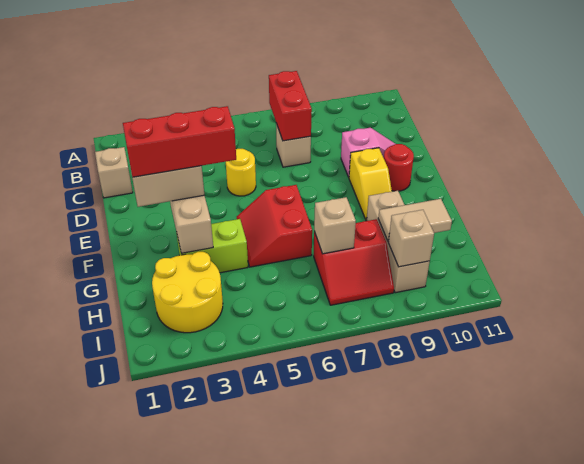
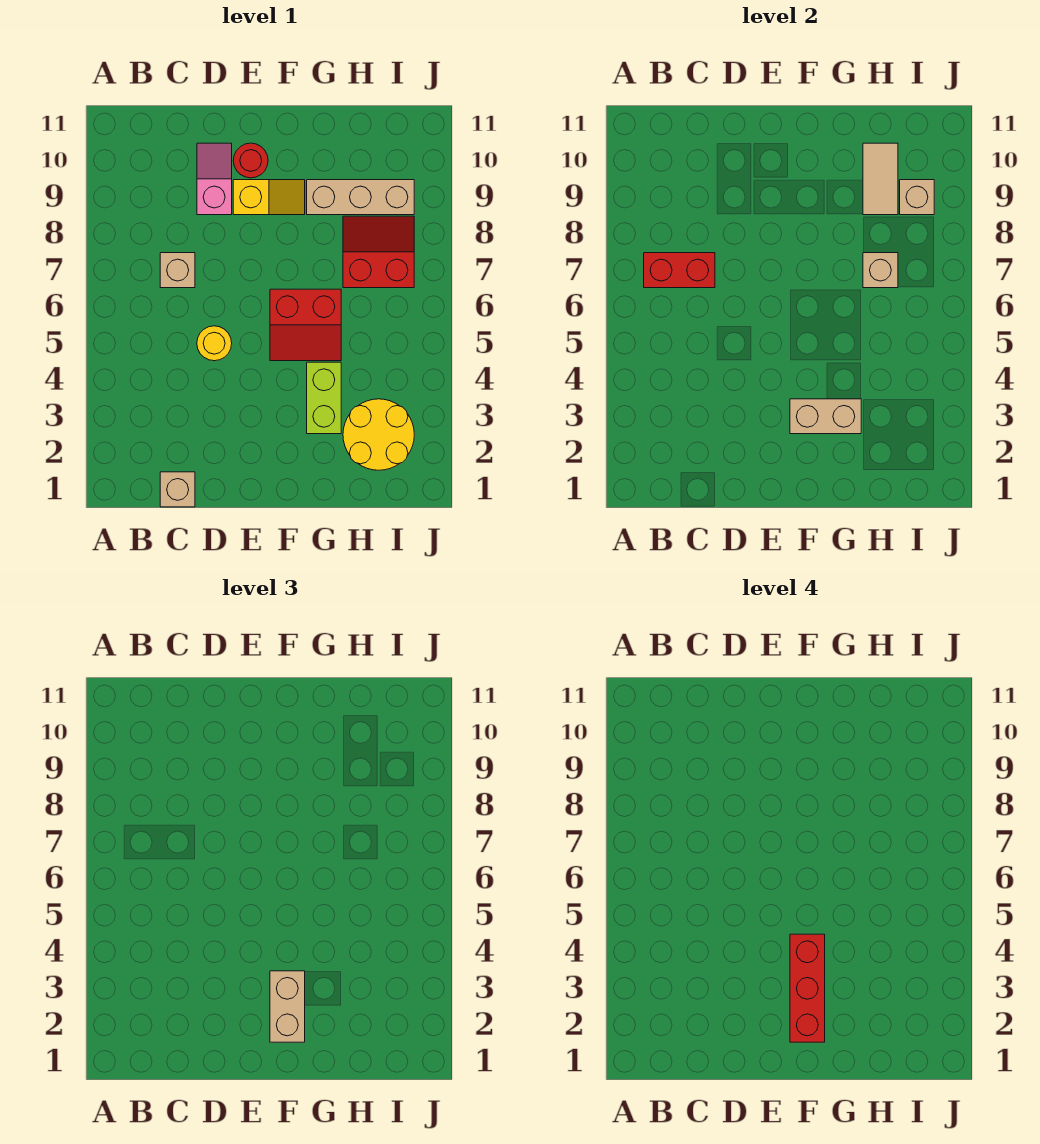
red 2x2 slope [314,219,394,305] -> red 2x2 slope turned to [343,216,414,288]

